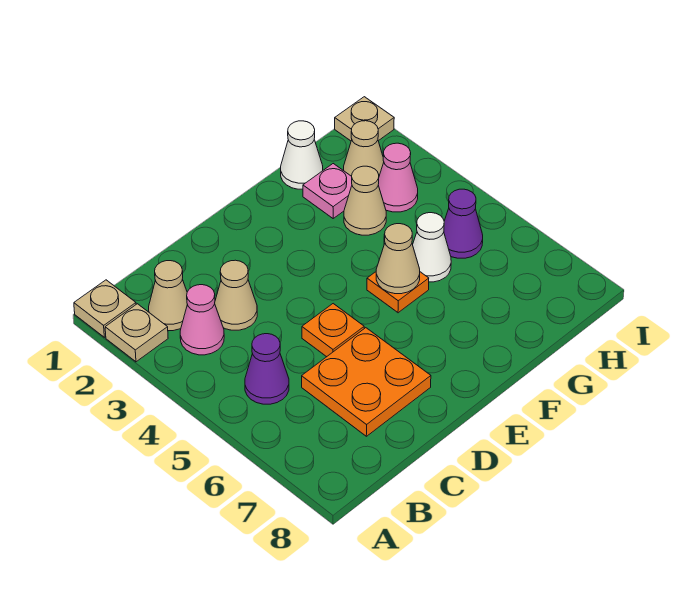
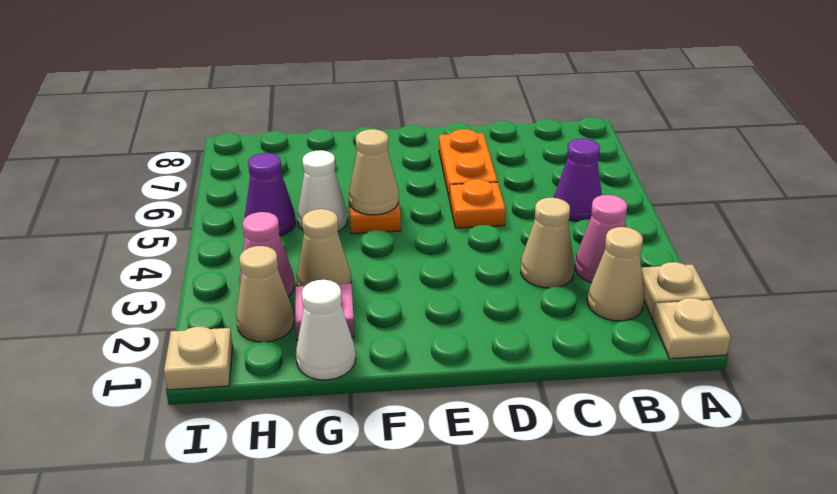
orange 2x2 plate [302,328,431,436] -> orange 1x2 plate [439,129,497,200]

